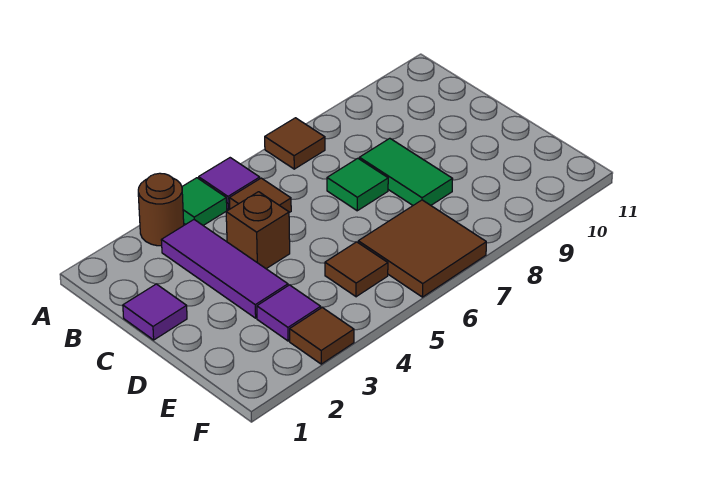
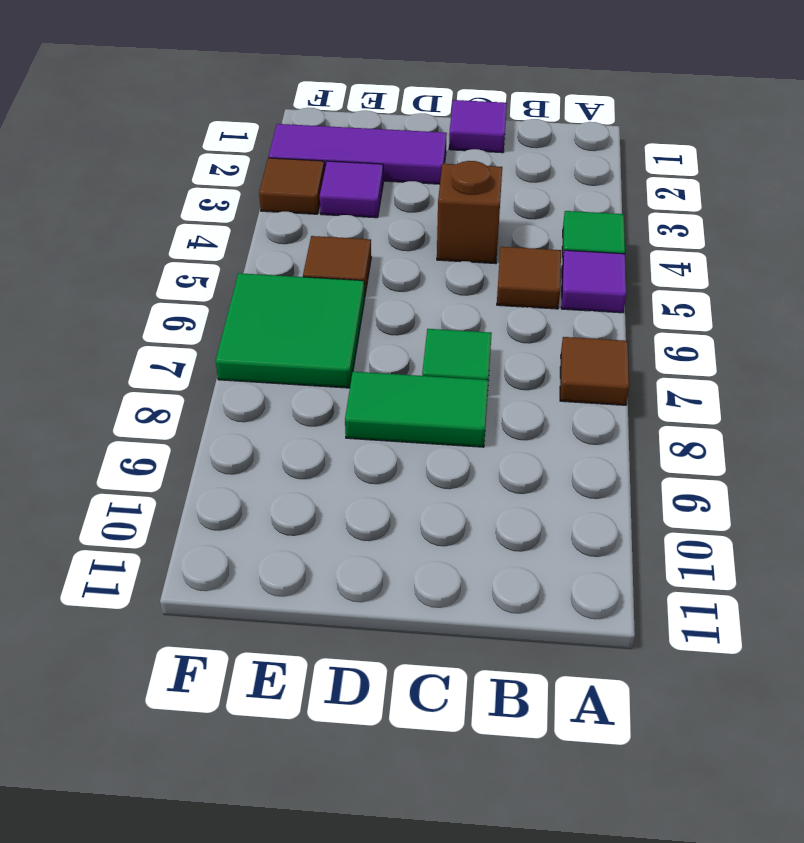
brown 1x1 round brick [138,173,184,246] -> none
purple 1x3 tile [161,220,288,318] -> purple 1x3 tile moved to [268,124,447,184]
brown 2x2 tile [358,200,486,297] -> green 2x2 tile [216,273,365,388]

